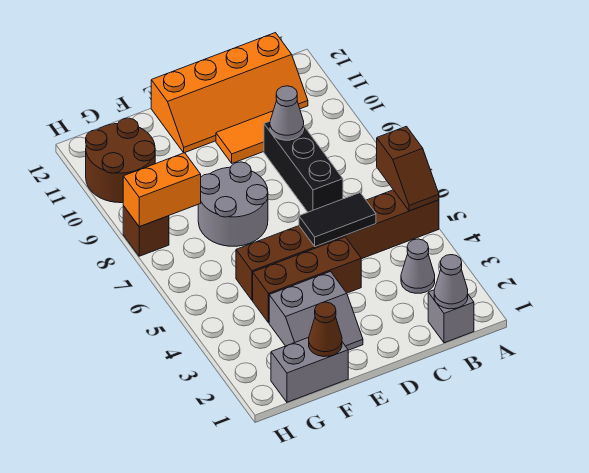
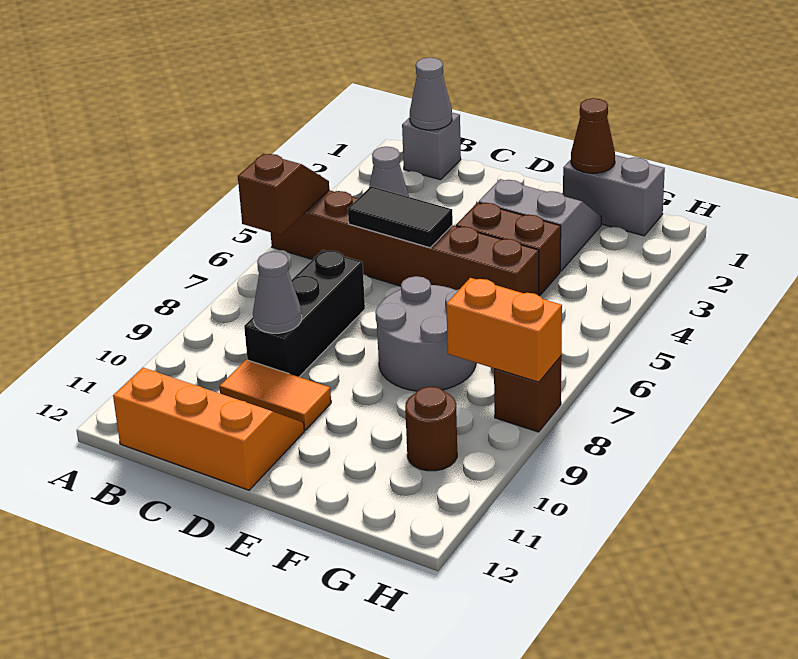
orange 2x4 slope [151,33,308,153] -> orange 2x3 slope [113,368,304,490]
brown 1x3 brick [253,237,361,323] -> brown 1x2 brick [456,202,561,296]
brown 2x2 round brick [86,118,155,203] -> brown 1x1 round brick [405,387,457,471]

